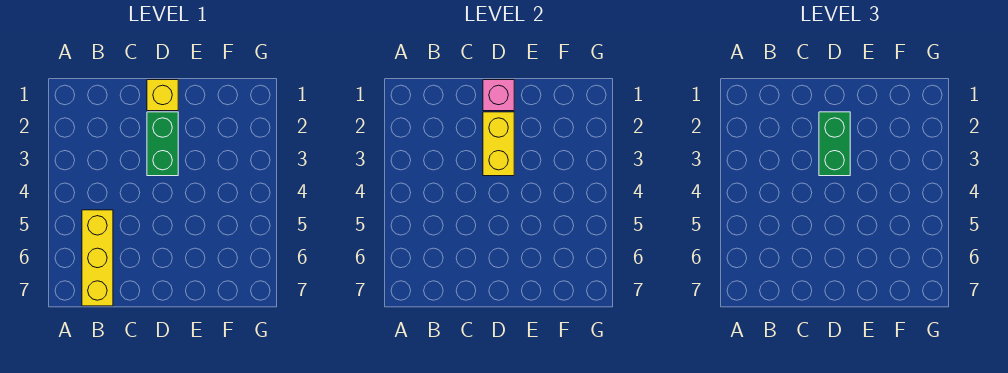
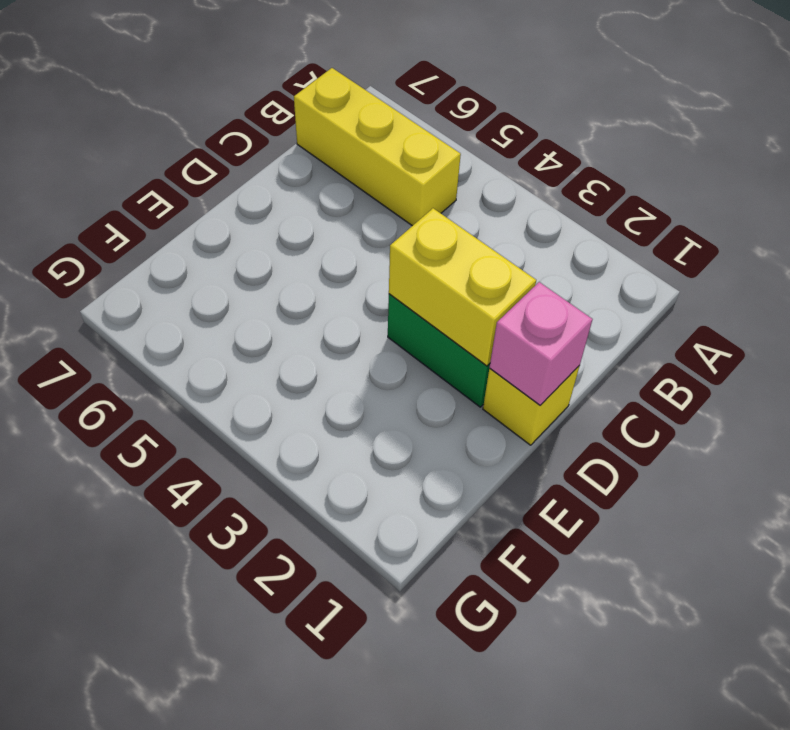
green 1x2 brick [819,112,850,176] -> none

